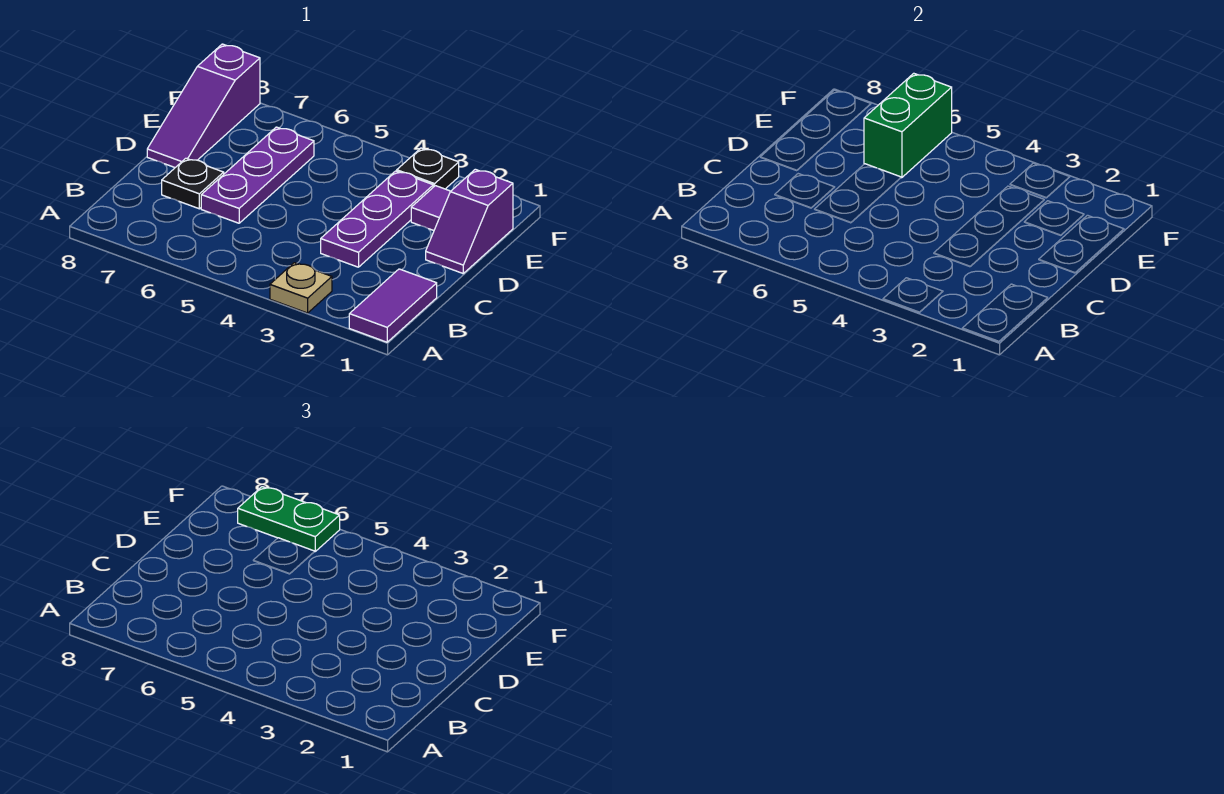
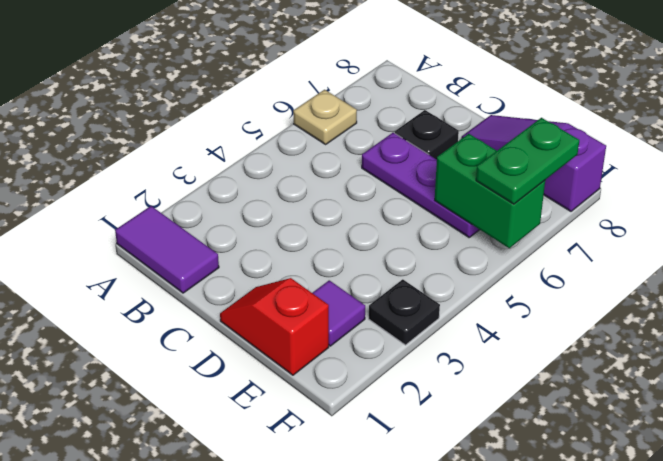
tan 1x1 plate [270,263,332,313] -> tan 1x1 plate moved to [293,90,357,144]
purple 1x3 plate [321,171,433,267] -> none
purple 1x2 slope [426,169,513,273] -> red 1x2 slope [220,278,329,375]

